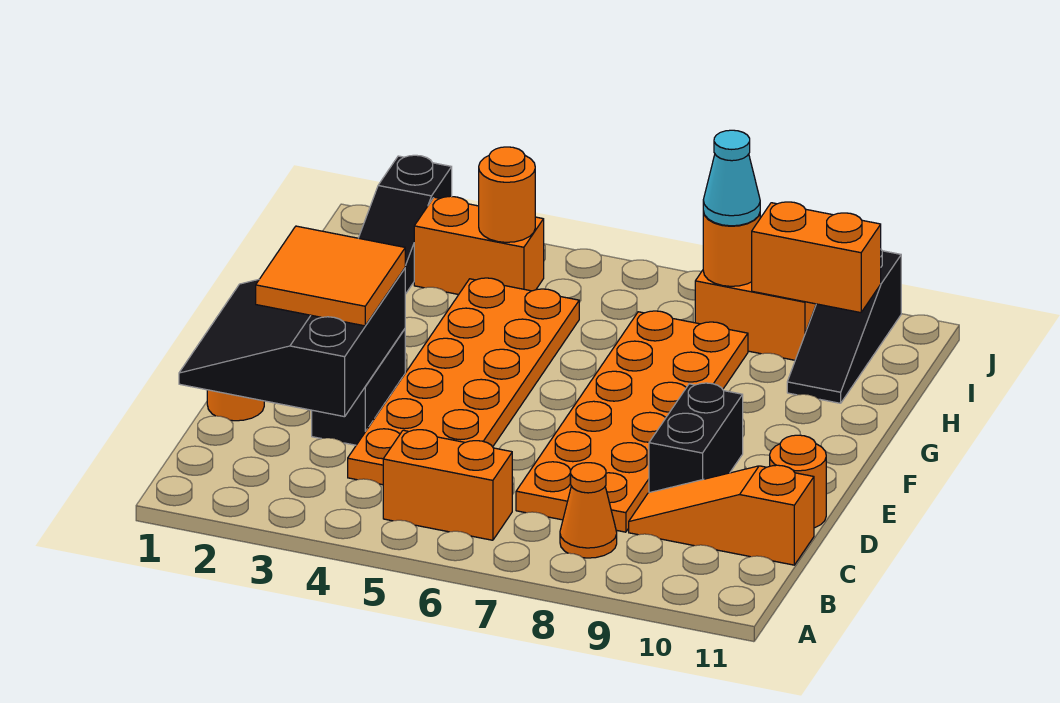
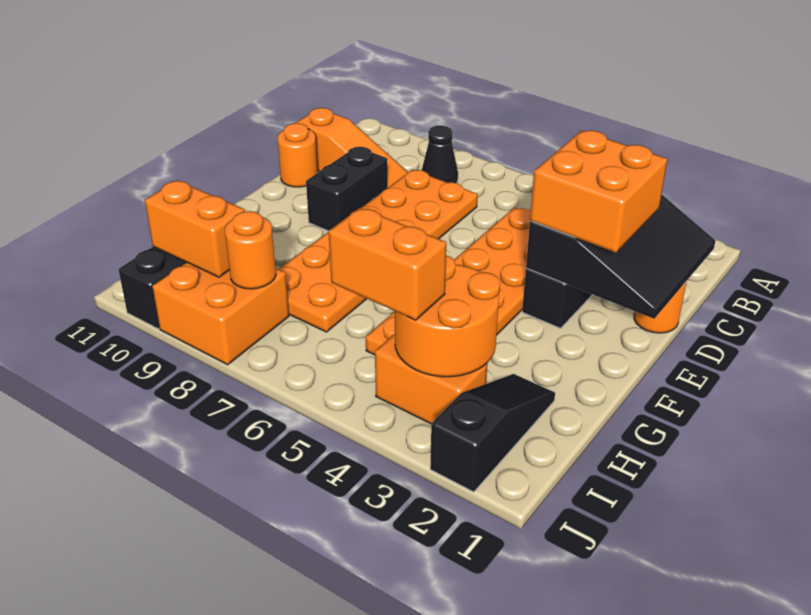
orange 1x2 brick [383,430,512,540] -> orange 1x2 brick moved to [329,208,446,320]
orange 1x1 cone [560,463,617,558] -> black 1x1 cone [422,125,458,183]
orange 2x2 tile [256,226,405,326] -> orange 2x2 brick [530,130,667,253]
orange 1x1 round brick [479,147,535,242] -> orange 2x2 round brick [395,255,500,377]
cyan 1x1 cone [703,130,760,226] -> none

